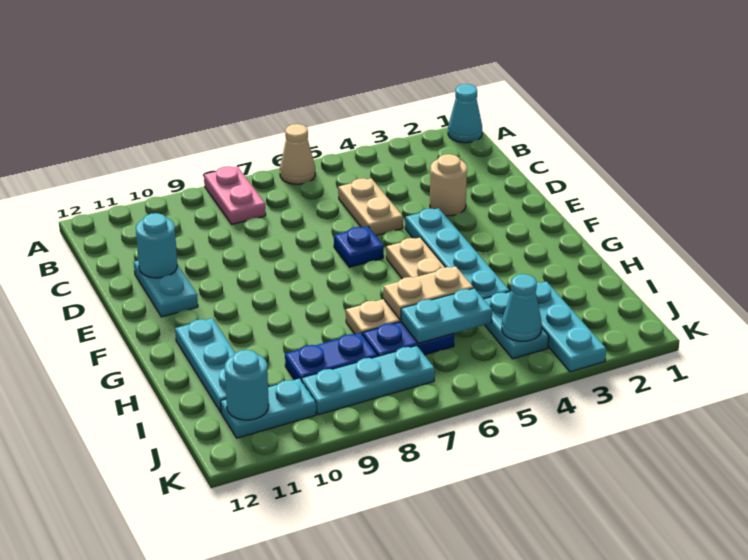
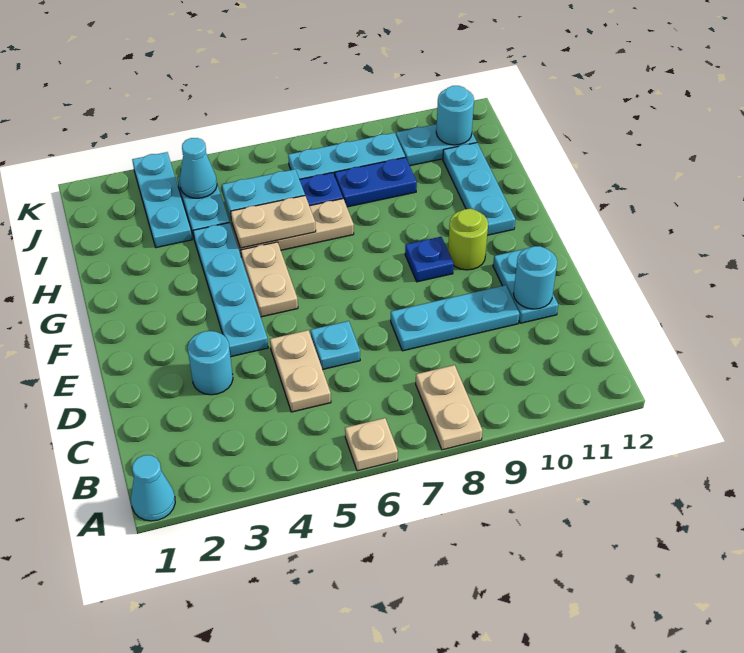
tan 1x1 cone [280,124,315,184] -> tan 1x1 plate [345,418,398,471]
pink 1x2 plate [204,166,266,225] -> tan 1x2 plate [416,365,482,450]
tan 1x1 round brick [430,154,467,216] -> cyan 1x1 round brick [188,331,233,395]
none -> cyan 1x1 plate [311,321,360,369]
none -> cyan 1x3 plate [391,285,519,351]
blue 1x1 plate [334,226,384,267] -> blue 1x1 plate moved to [405,237,454,282]
none -> lime 1x1 round brick [448,209,488,270]

